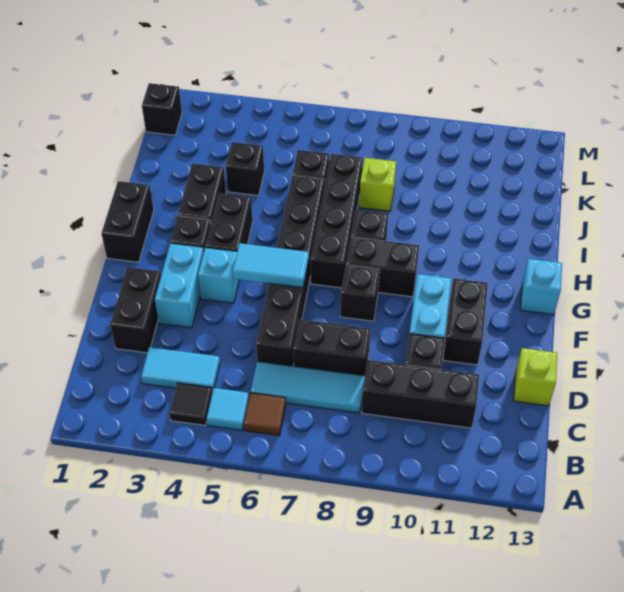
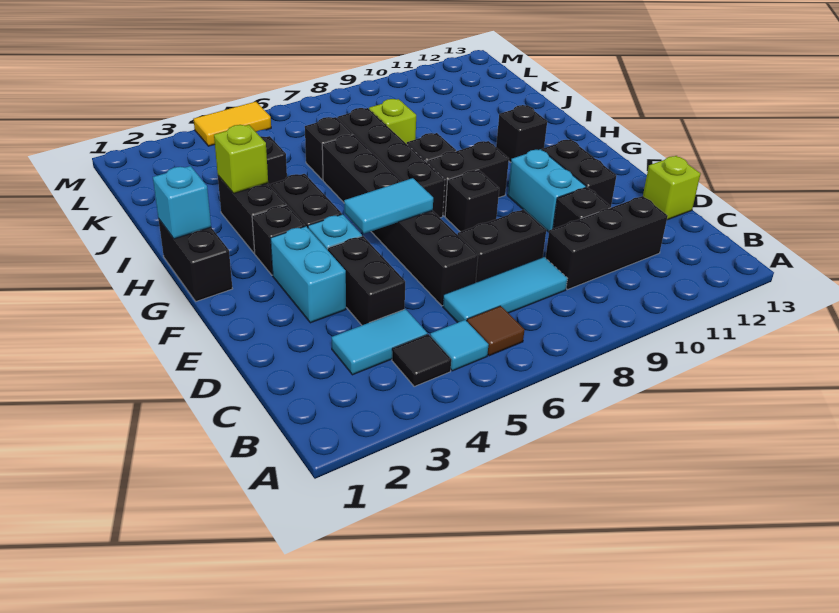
black 1x2 brick [110,267,161,353] -> black 1x2 brick moved to [328,236,405,325]
cyan 1x1 brick [520,259,562,315] -> cyan 1x1 brick moved to [153,166,211,239]
none -> lime 1x1 brick [214,125,268,193]
black 1x1 brick [142,83,182,135] -> black 1x1 brick moved to [496,105,547,162]
none -> yellow 1x2 tile [194,102,271,146]

